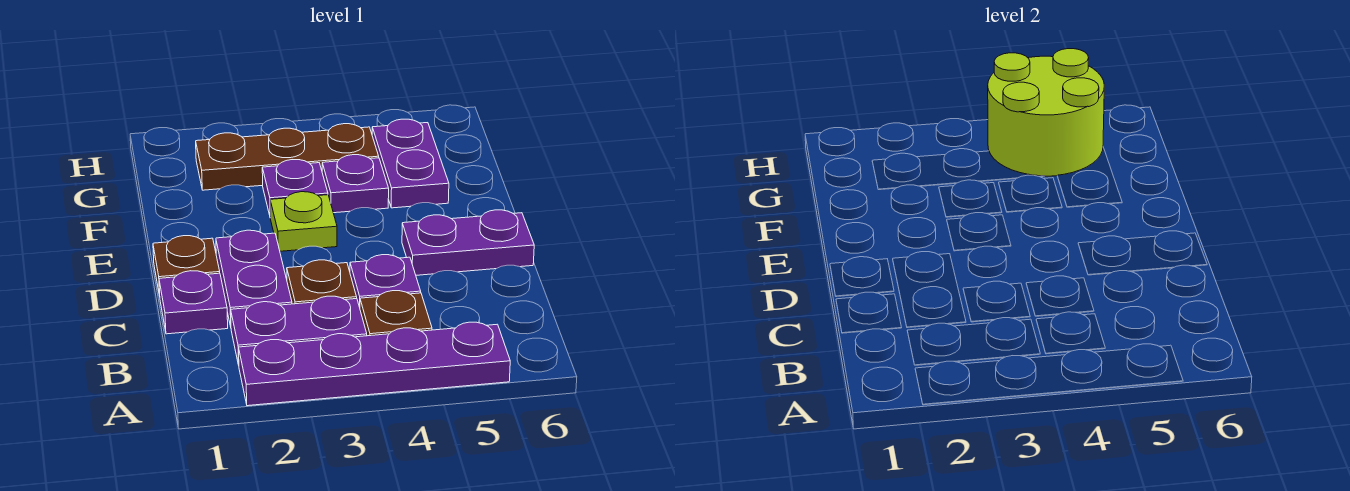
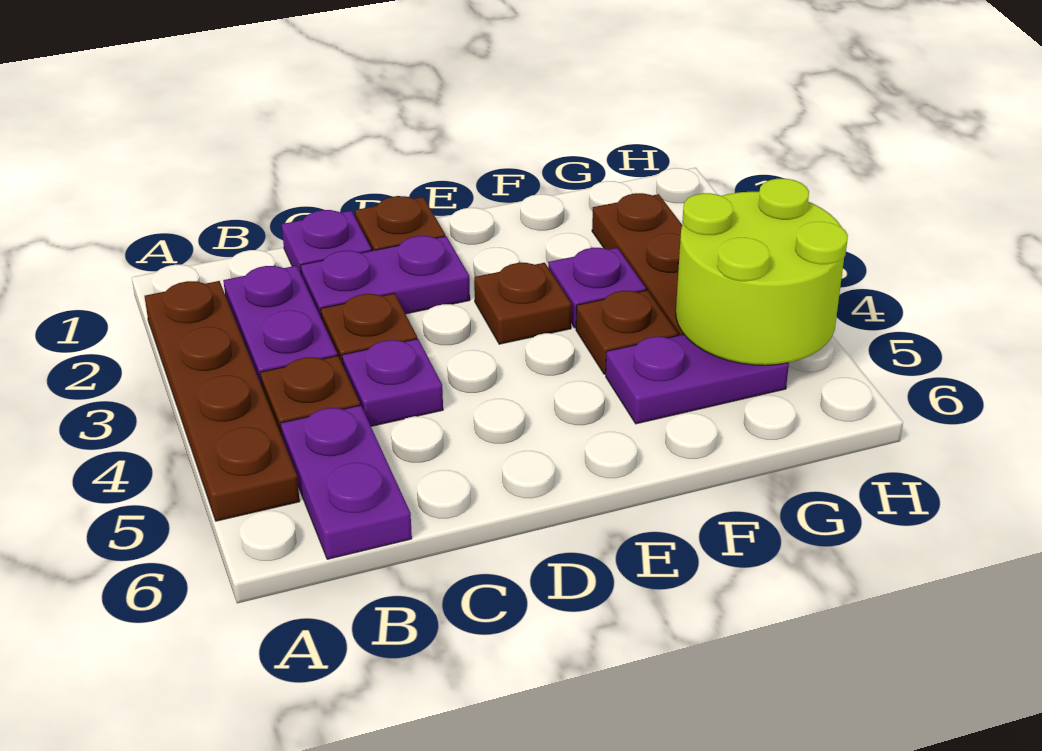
purple 1x4 plate [239,322,510,406] -> brown 1x4 plate [145,281,300,521]
purple 1x2 plate [402,210,534,275] -> purple 1x2 plate moved to [281,405,412,559]
lime 1x1 plate [270,192,337,251] -> brown 1x1 plate [474,263,572,344]
purple 1x1 plate [322,155,389,213] -> brown 1x1 plate [576,290,678,374]

